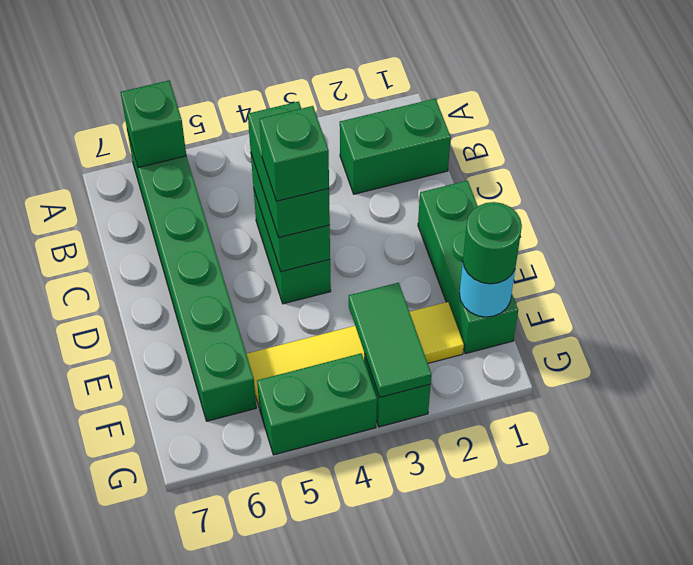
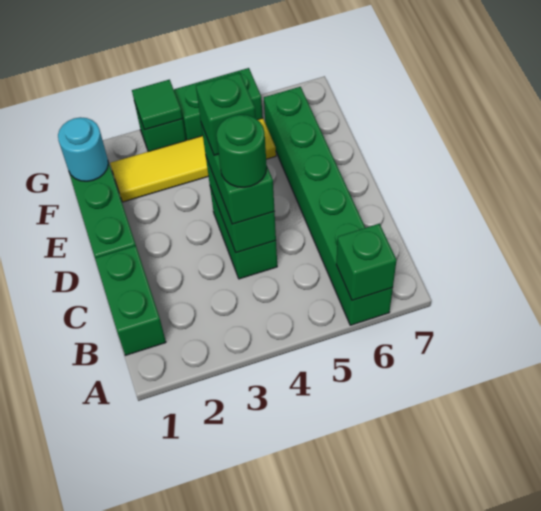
green 1x2 brick [340,99,451,194] -> green 1x2 brick turned to [95,246,166,355]
green 1x1 round brick [463,202,522,284] -> green 1x1 round brick moved to [216,115,267,187]
green 1x2 tile [349,283,431,397] -> green 1x1 tile [132,80,182,130]

